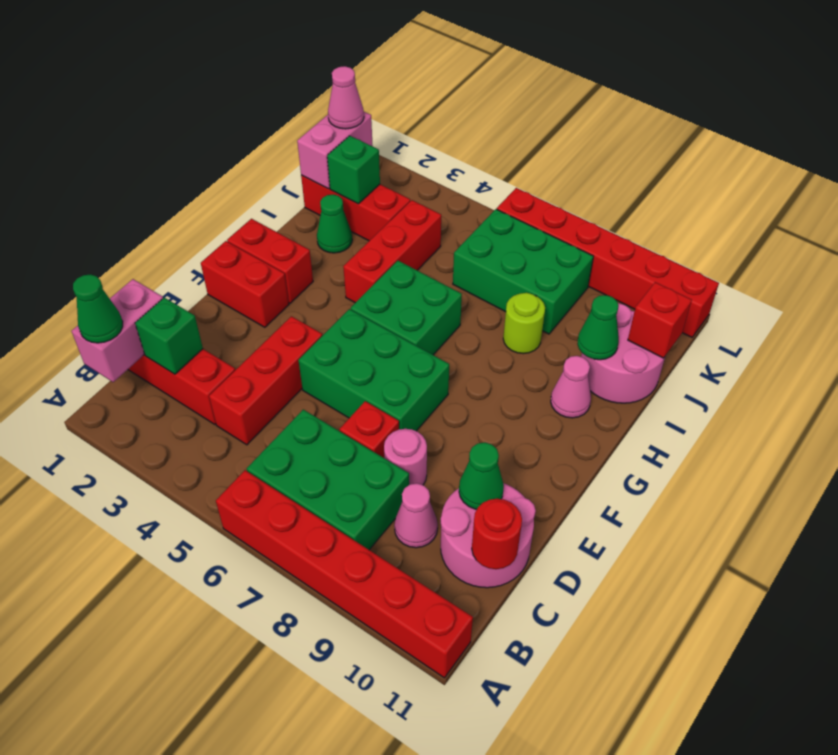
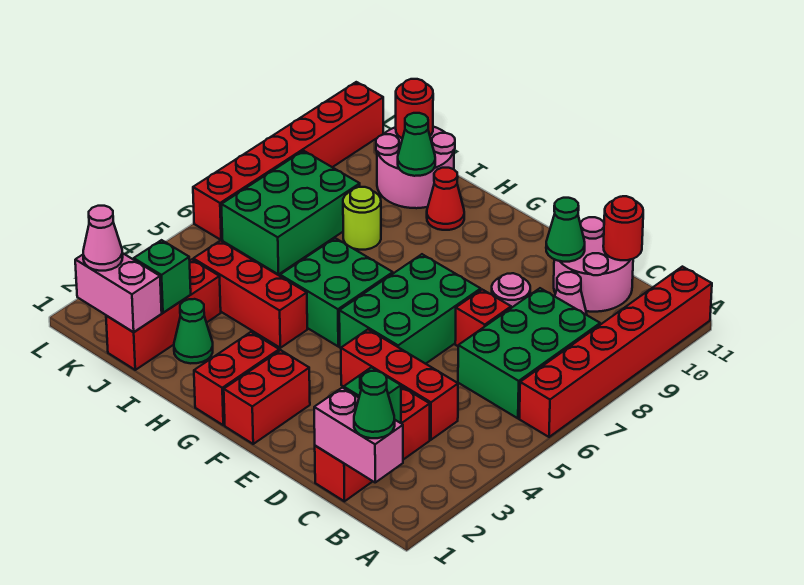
pink 1x1 cone [551,356,591,418] -> red 1x1 cone [427,168,464,230]
red 1x1 brick [628,282,692,358] -> red 1x1 round brick [396,79,433,139]

